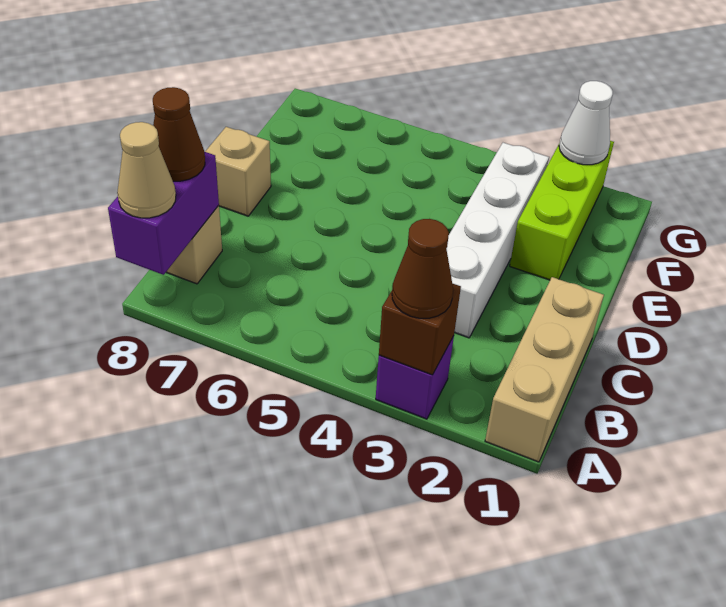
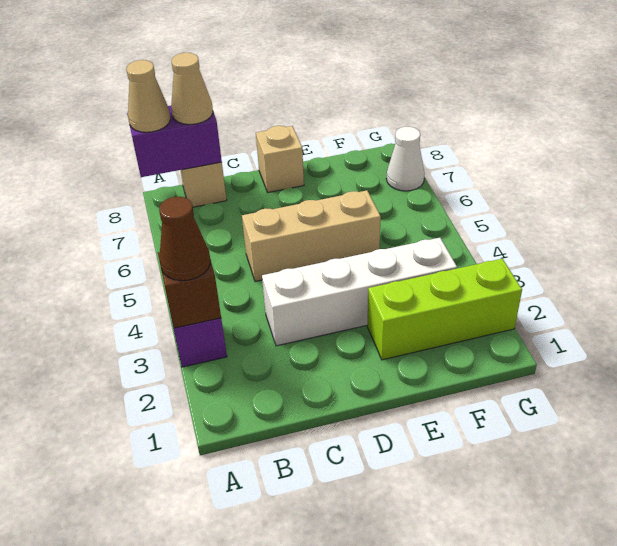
tan 1x3 brick [485,277,604,462] -> tan 1x3 brick moved to [242,190,381,281]
brown 1x1 cone [153,87,205,181] -> tan 1x1 cone [171,53,213,125]
white 1x1 cone [559,81,613,165] -> white 1x1 cone moved to [386,127,425,191]

